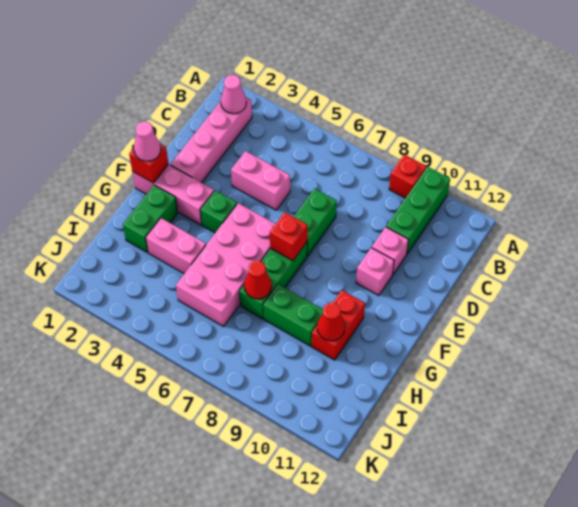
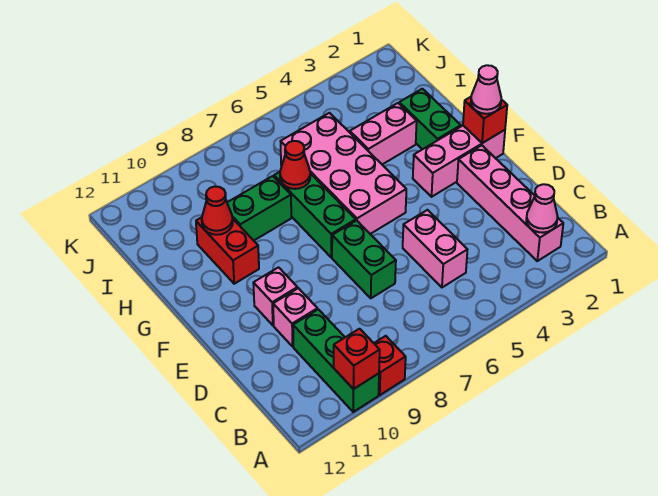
pink 1x2 brick [231,151,290,210] -> pink 1x2 brick turned to [403,210,467,287]
green 1x1 brick [200,190,237,233] -> none
red 1x1 brick [270,212,308,261] -> red 1x1 brick moved to [334,329,380,389]

